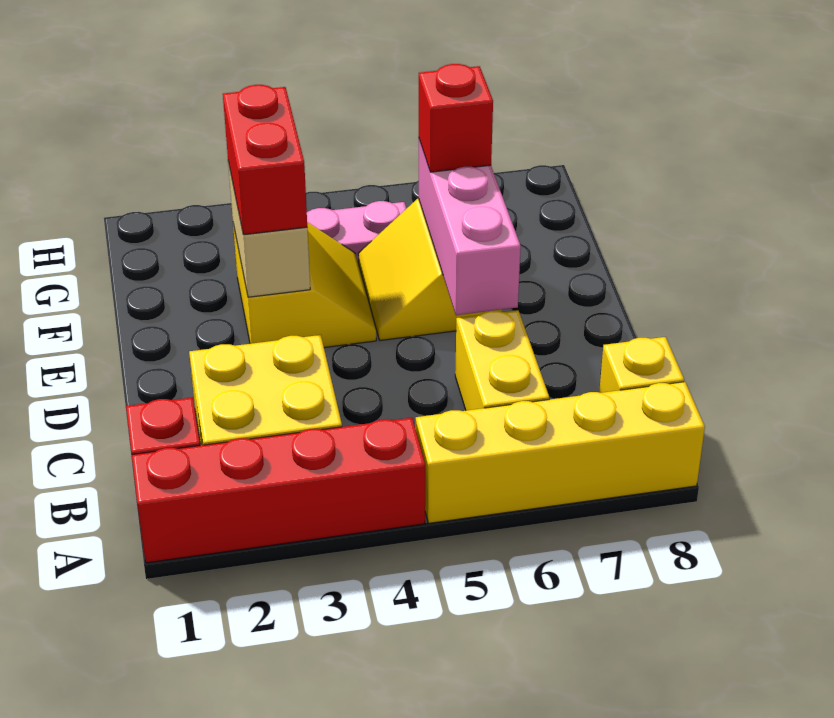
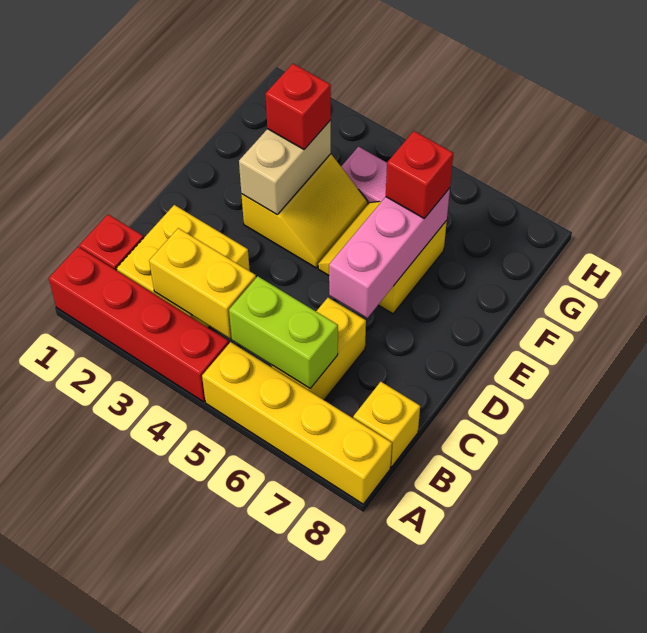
none -> yellow 1x2 brick [149,228,256,338]
none -> lime 1x2 brick [229,276,338,388]
red 1x2 brick [223,85,307,235] -> red 1x1 brick [265,64,331,149]

